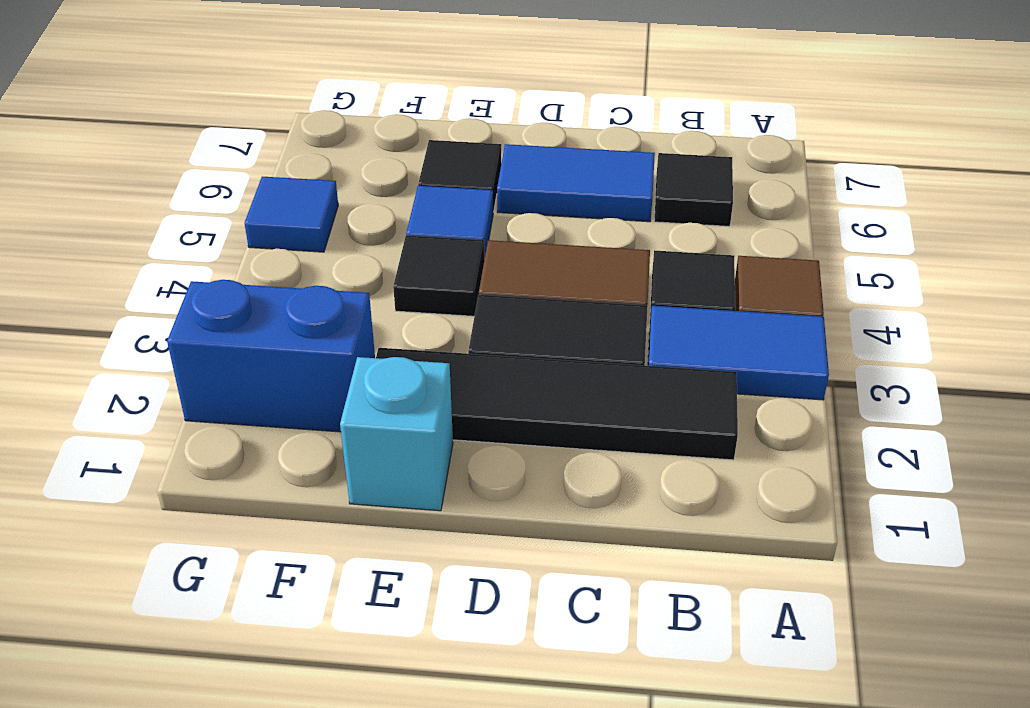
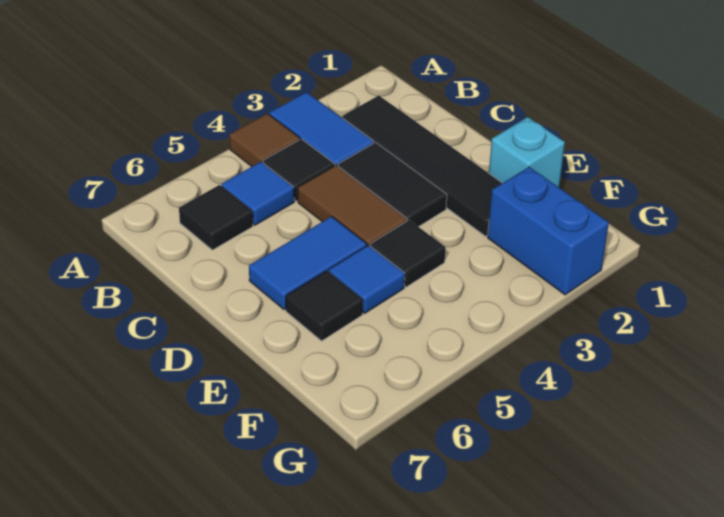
blue 1x2 tile [497,144,655,222] -> blue 1x2 tile turned to [249,216,367,310]
blue 1x1 tile [245,177,338,252] -> blue 1x1 tile moved to [222,162,294,225]

